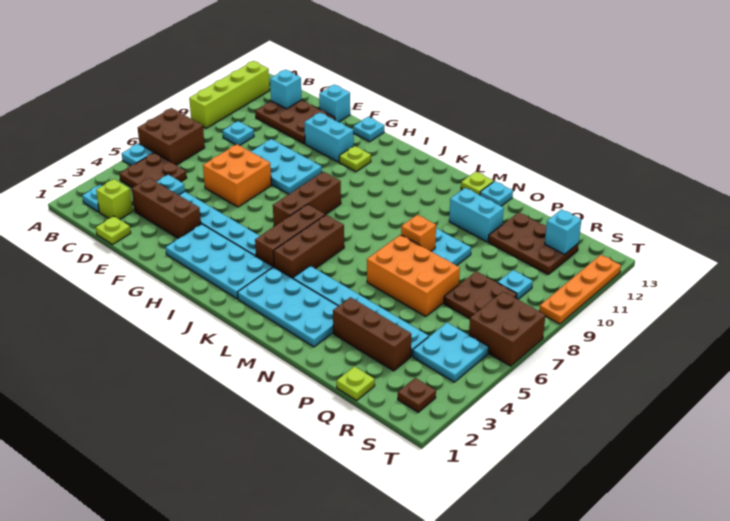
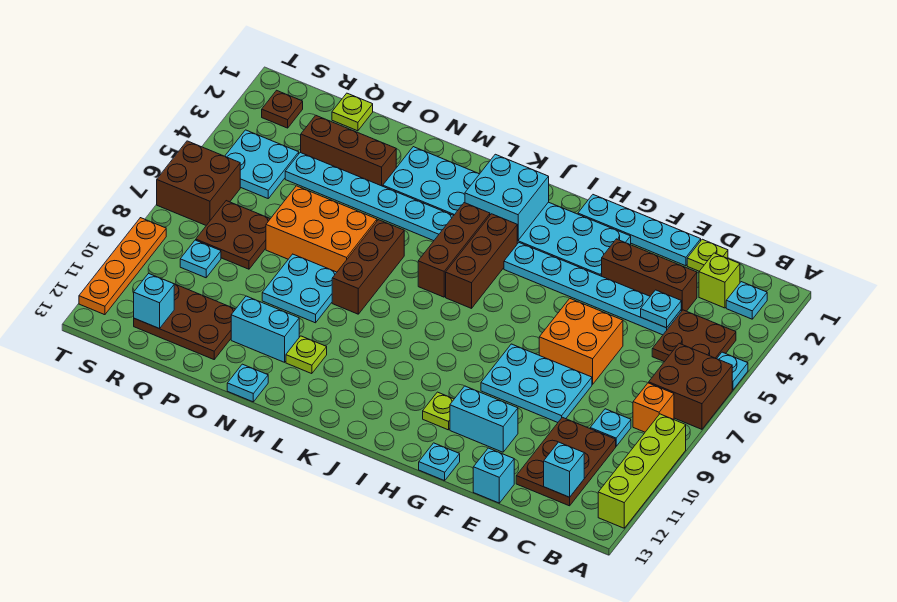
brown 2x3 plate [255,100,335,144] -> brown 2x3 plate turned to [516,417,616,506]
none -> cyan 1x4 plate [578,195,701,266]
brown 1x3 brick [273,172,341,226] -> brown 1x3 brick moved to [332,220,404,314]
none -> cyan 2x2 brick [465,154,549,240]
lime 1x1 plate [461,172,494,195] -> lime 1x1 plate moved to [286,336,327,374]
orange 1x1 brick [401,215,436,251] -> orange 1x1 brick moved to [633,383,674,432]

